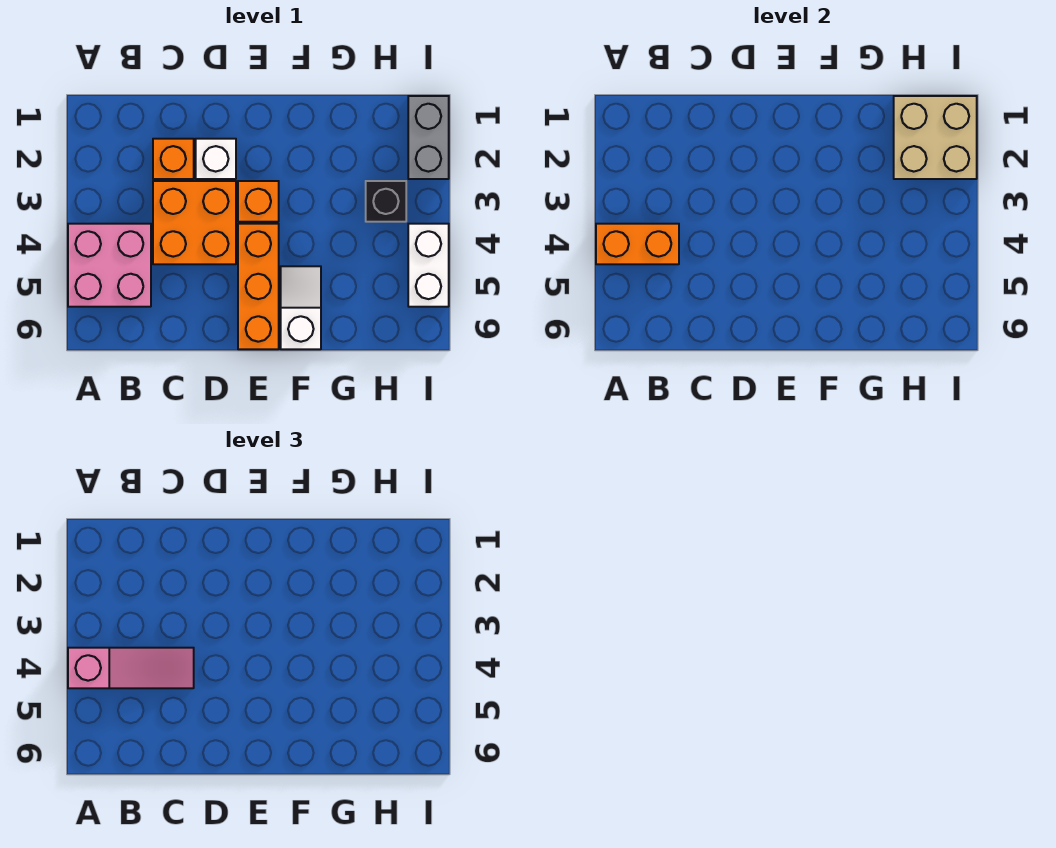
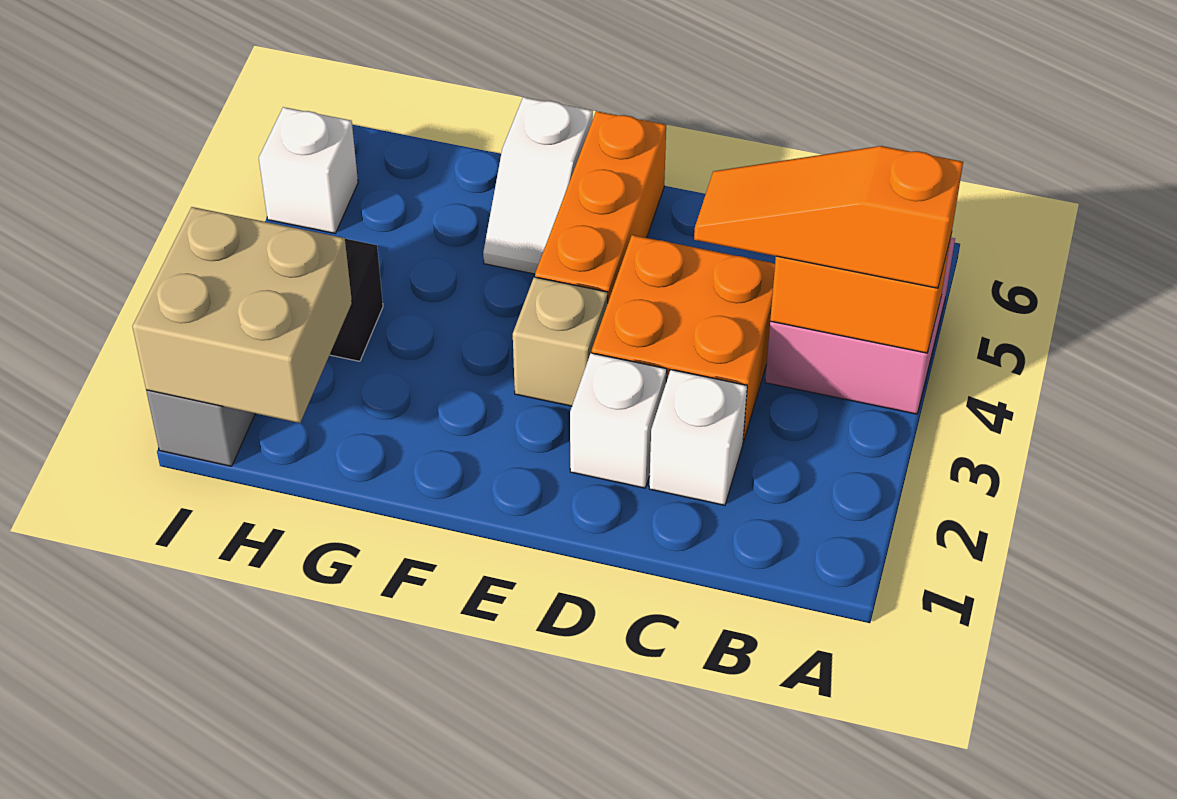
pink 1x3 slope [68,648,194,688] -> orange 1x3 slope [694,146,963,288]
orange 1x1 brick [153,139,194,179] -> white 1x1 brick [649,370,747,505]
orange 1x1 brick [238,181,279,222] -> tan 1x1 brick [513,277,608,406]
white 1x2 brick [408,224,449,307] -> white 1x1 brick [259,107,358,233]

